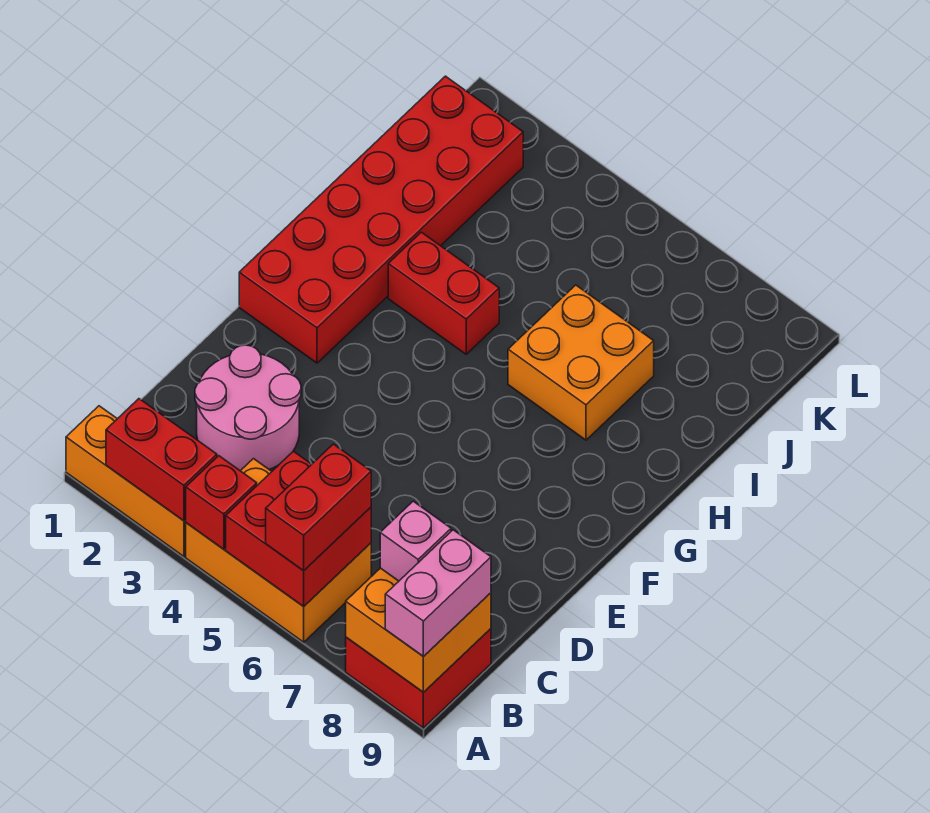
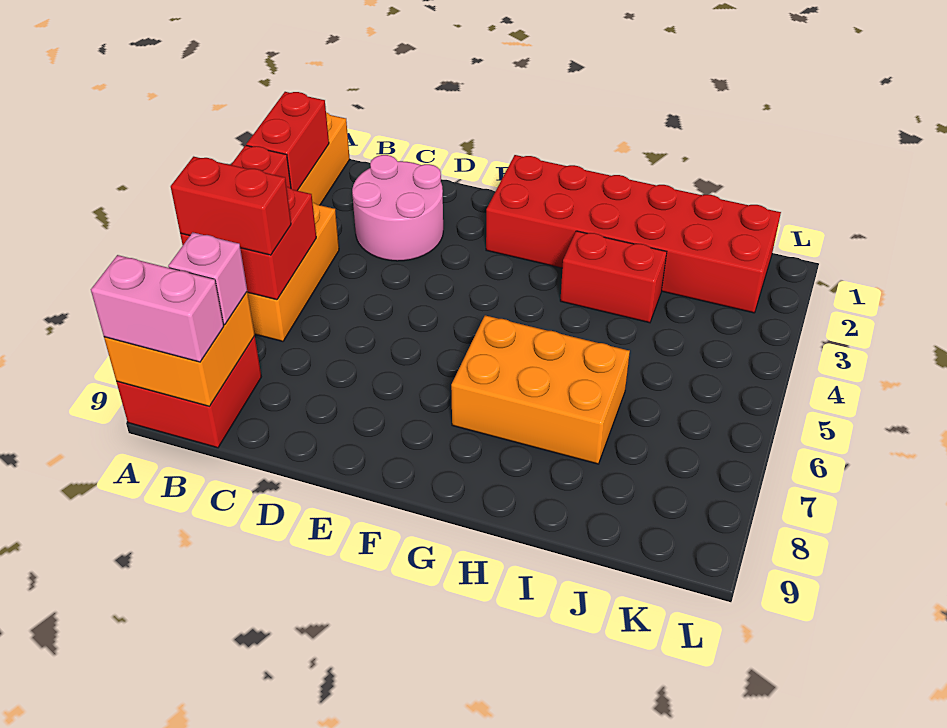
red 1x2 brick [388,232,499,354] -> red 1x2 brick turned to [560,231,667,323]
orange 2x2 brick [508,285,654,440] -> orange 2x3 brick [451,315,630,464]

